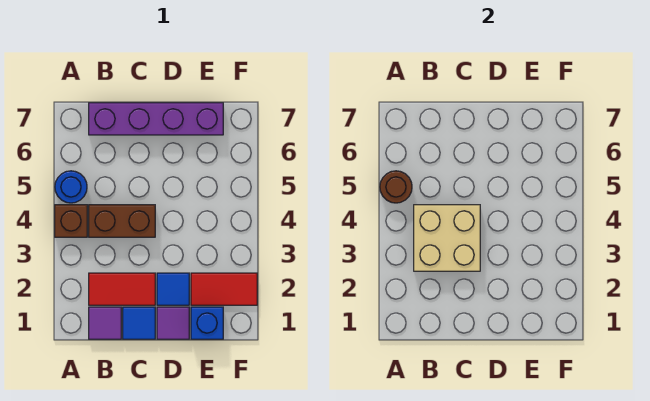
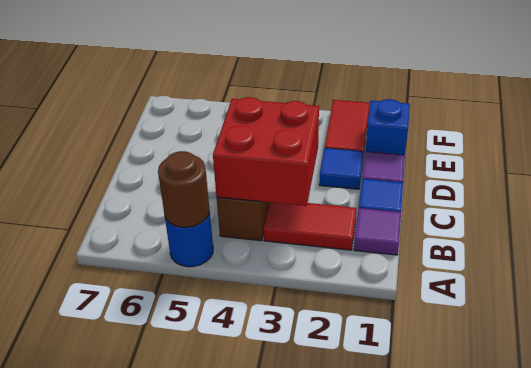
brown 1x1 brick [55,205,87,237] -> none
red 1x2 tile [89,273,155,305] -> red 1x2 tile turned to [263,202,356,250]
tan 2x2 brick [414,205,480,271] -> red 2x2 brick [213,97,319,206]
purple 1x4 brick [89,103,223,135] -> none

